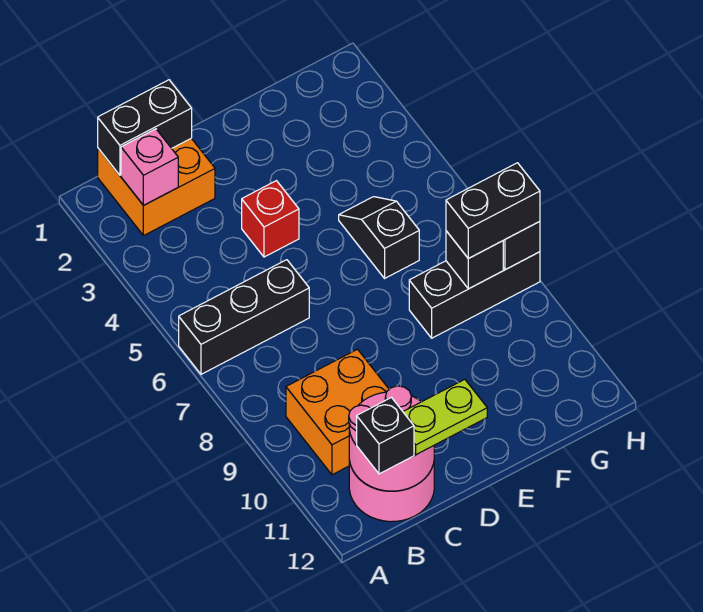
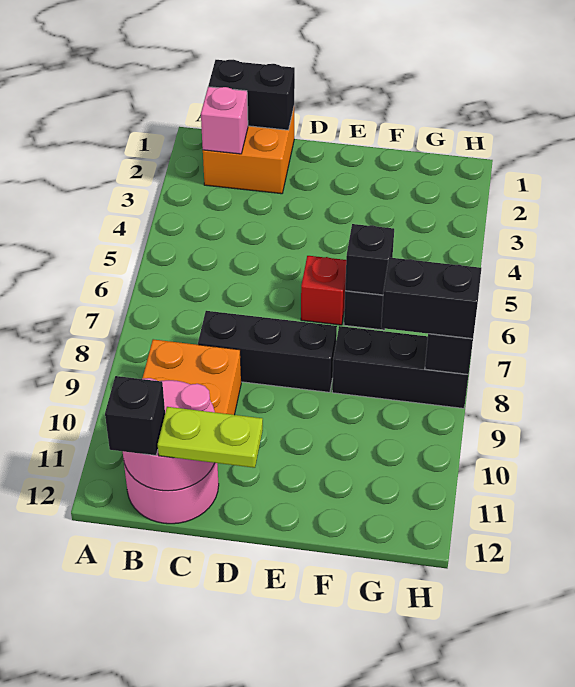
black 1x3 brick [179,260,309,374] -> black 1x3 brick moved to [198,311,337,392]
red 1x1 brick [242,181,299,257] -> red 1x1 brick moved to [301,256,346,325]
black 1x1 brick [446,231,503,289] -> black 1x1 brick moved to [345,224,394,295]

